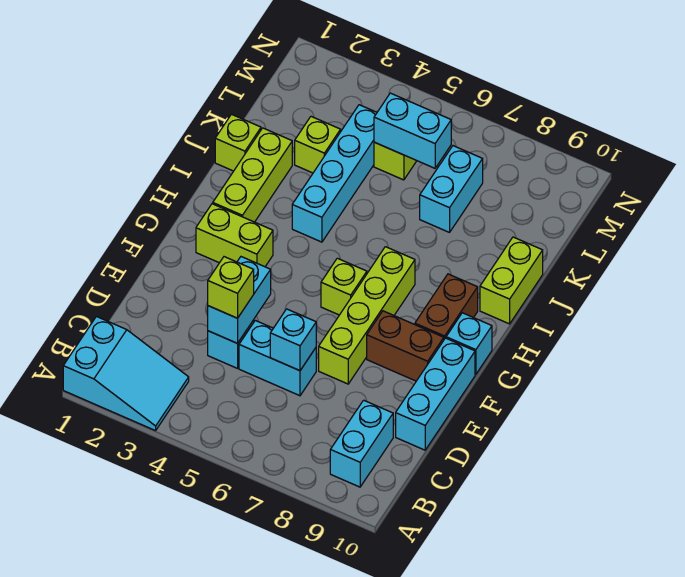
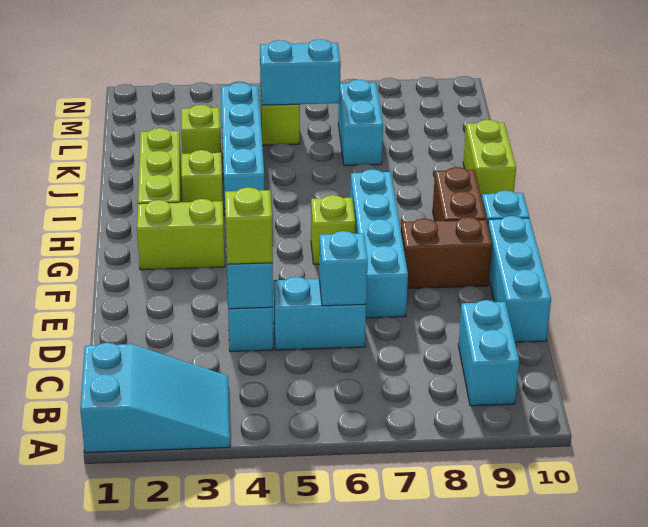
lime 1x4 brick [319,247,415,384] -> cyan 1x4 brick [350,169,408,318]
lime 1x1 brick [215,114,261,171] -> lime 1x1 brick moved to [181,150,223,202]

